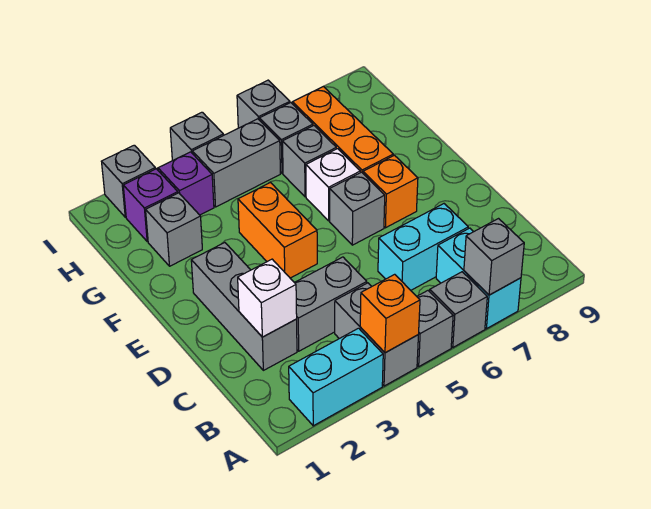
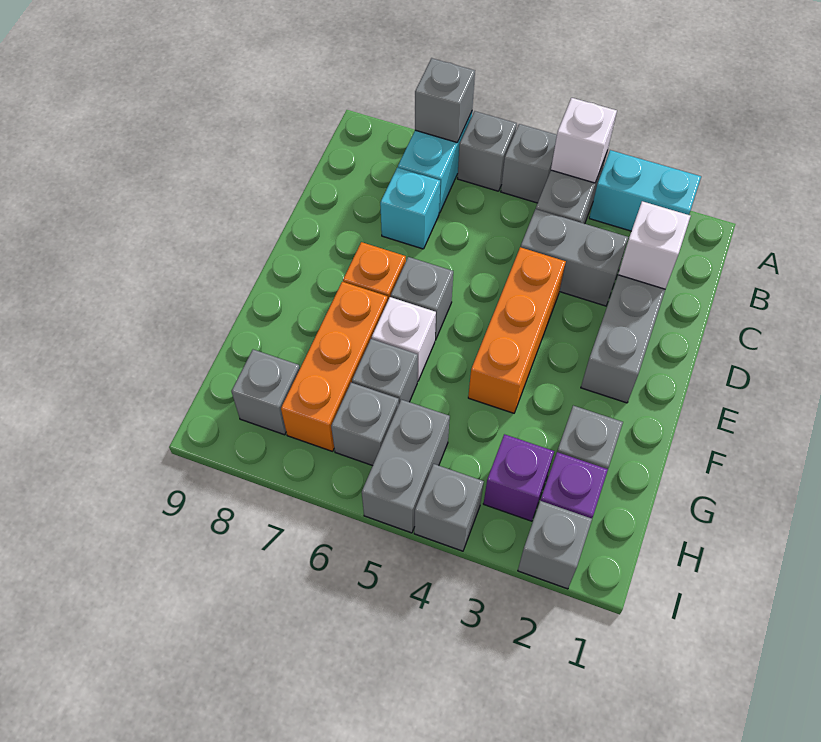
orange 1x1 brick [360,274,420,353] -> white 1x1 brick [551,98,617,183]
cyan 1x2 brick [378,204,468,290] -> cyan 1x1 brick [380,168,440,249]
orange 1x2 brick [238,183,317,278] -> orange 1x3 brick [468,247,566,413]
grey 1x2 brick [192,119,280,207] -> grey 1x2 brick turned to [362,400,450,533]
grey 1x1 brick [237,80,290,128] -> grey 1x1 brick moved to [232,350,300,435]

